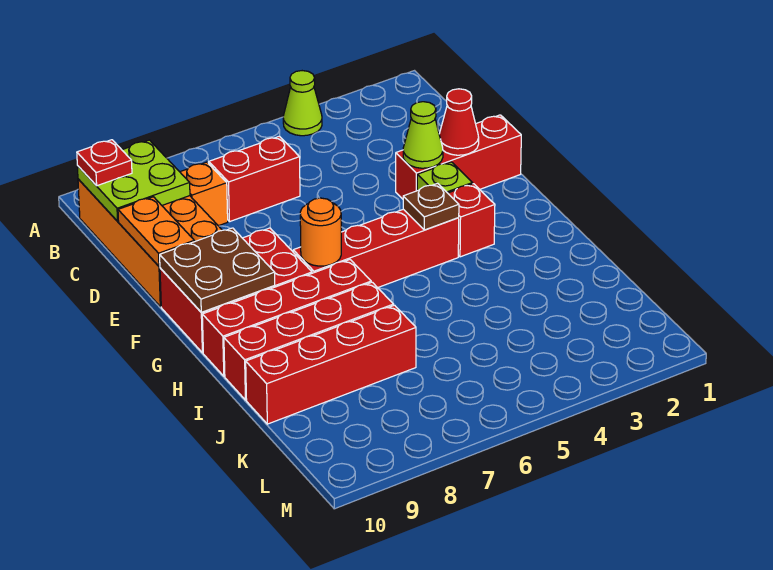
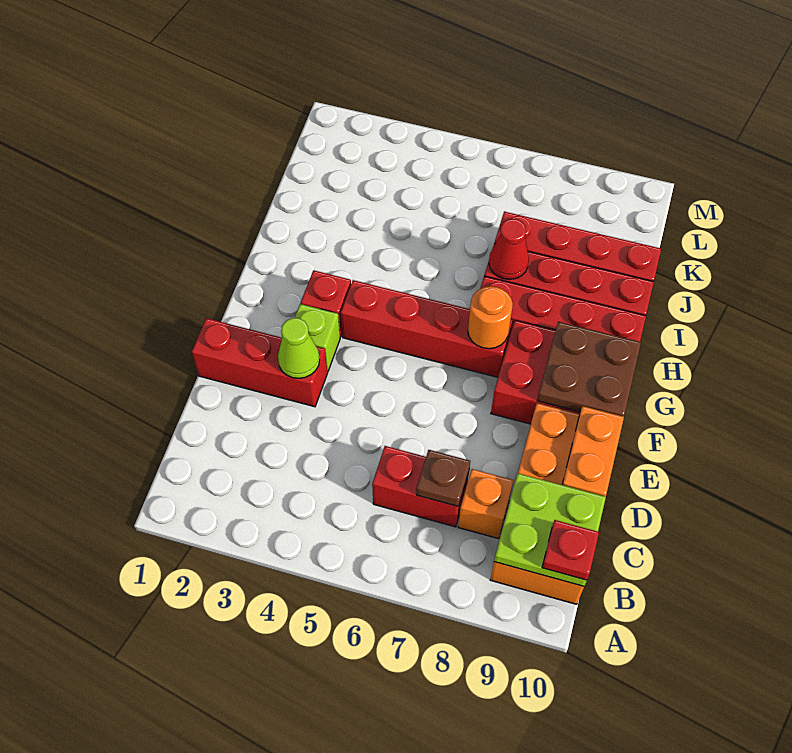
lime 1x1 cone [283,71,322,136] -> none
red 1x1 cone [439,89,479,155] -> red 1x1 cone moved to [489,219,529,279]
brown 1x1 plate [403,183,459,230] -> brown 1x1 plate moved to [416,450,470,506]

